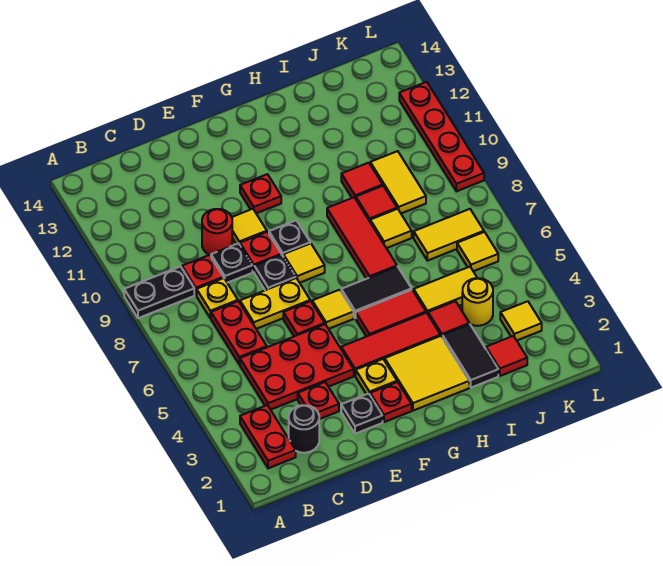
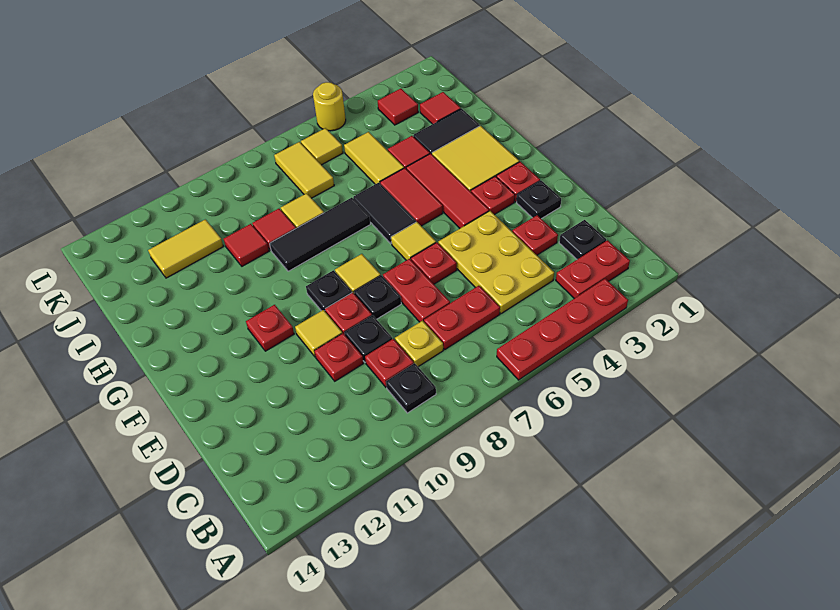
black 1x2 plate [124,267,194,318] -> black 1x1 plate [386,363,436,413]
black 1x1 round brick [289,405,319,453] -> black 1x1 plate [559,220,606,259]
red 2x3 plate [240,324,354,410] -> yellow 2x3 plate [438,211,554,314]
yellow 1x2 plate [240,278,310,329] -> red 1x2 plate [383,259,450,322]
red 1x1 round brick [202,209,232,255] -> red 1x1 plate [314,333,363,381]
yellow 1x1 plate [356,359,397,395] -> red 1x1 plate [471,176,515,215]
red 1x3 tile [327,197,397,279] -> black 1x3 tile [270,198,370,271]
yellow 1x1 round brick [462,278,493,326] -> yellow 1x1 round brick moved to [313,82,346,131]
yellow 1x2 tile [370,151,426,213] -> yellow 1x2 tile moved to [148,219,223,278]
yellow 1x1 tile [500,301,542,340] -> red 1x1 tile [378,89,418,125]
red 1x4 plate [399,82,484,191] -> red 1x4 plate moved to [497,279,628,380]

